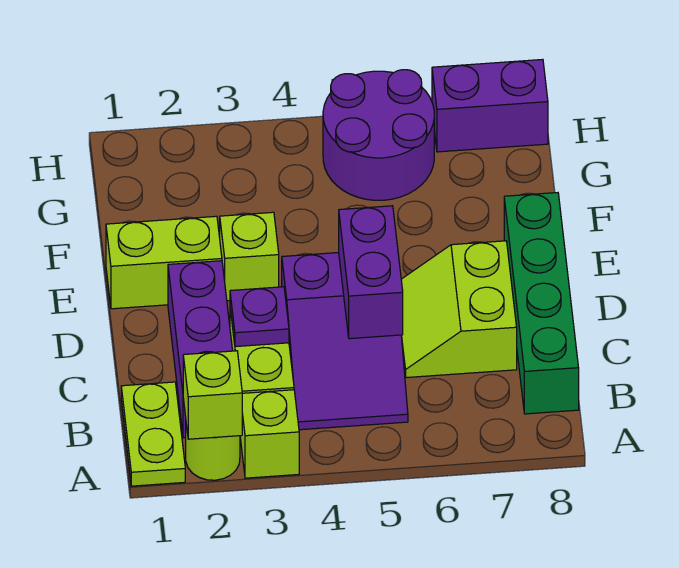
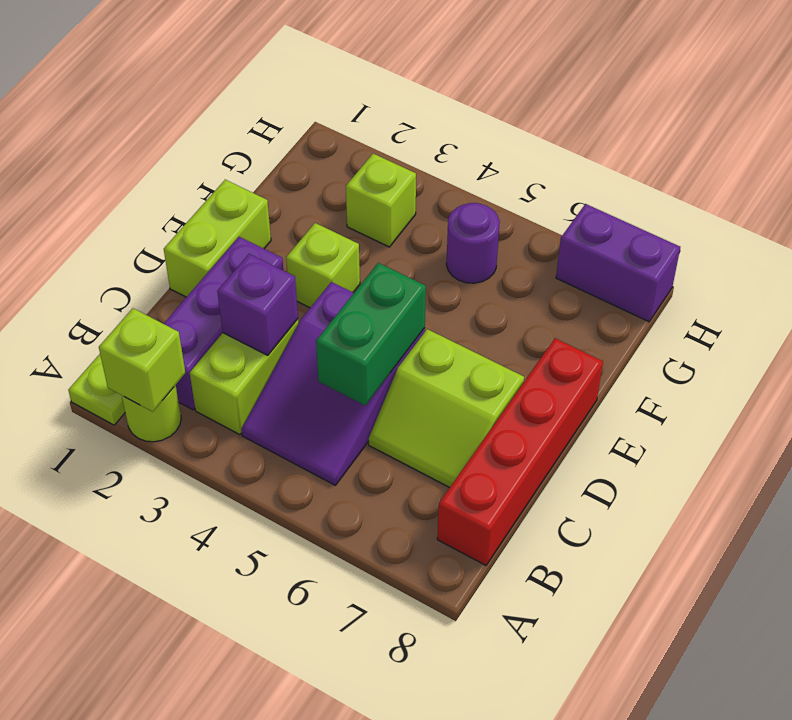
lime 1x1 brick [240,390,299,478] -> lime 1x1 brick moved to [346,154,416,247]
green 1x4 brick [504,193,579,414] -> red 1x4 brick [437,338,603,565]
purple 1x1 plate [230,287,289,347] -> purple 1x1 brick [217,254,298,355]
purple 1x2 brick [339,206,403,339] -> green 1x2 brick [316,263,426,405]
lime 2x2 slope [401,241,517,378] -> lime 2x2 slope turned to [369,329,524,488]
lime 1x2 brick [106,216,222,309] -> lime 1x2 brick turned to [164,180,271,297]
purple 2x2 round brick [323,70,434,200] -> purple 1x1 round brick [446,203,500,283]

